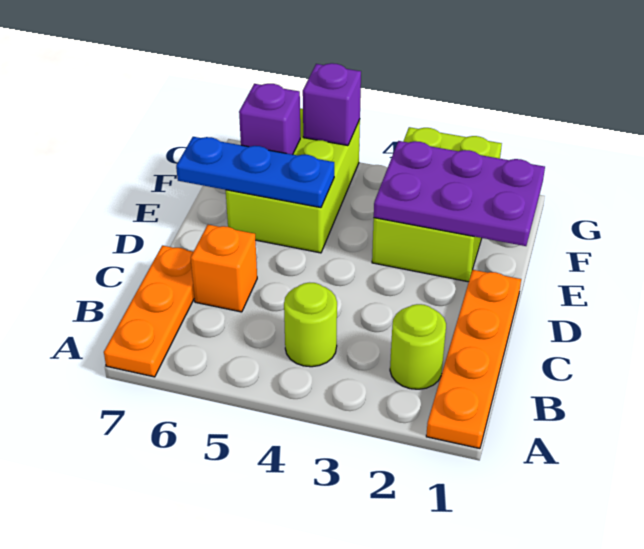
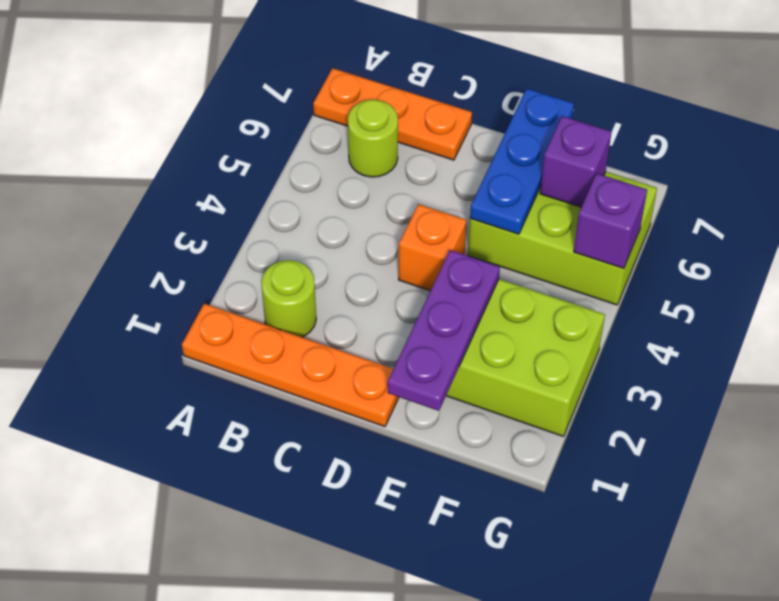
lime 1x1 round brick [284,283,337,367] -> lime 1x1 round brick moved to [348,100,398,177]
orange 1x1 brick [191,225,257,312] -> orange 1x1 brick moved to [399,204,467,291]
purple 2x3 plate [374,141,545,246] -> purple 1x3 plate [388,250,500,411]

